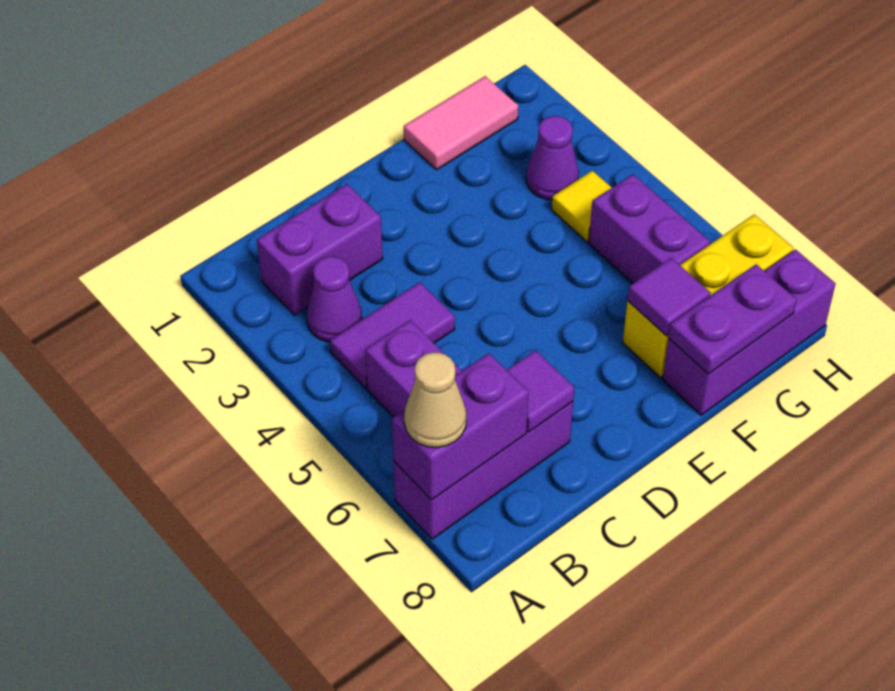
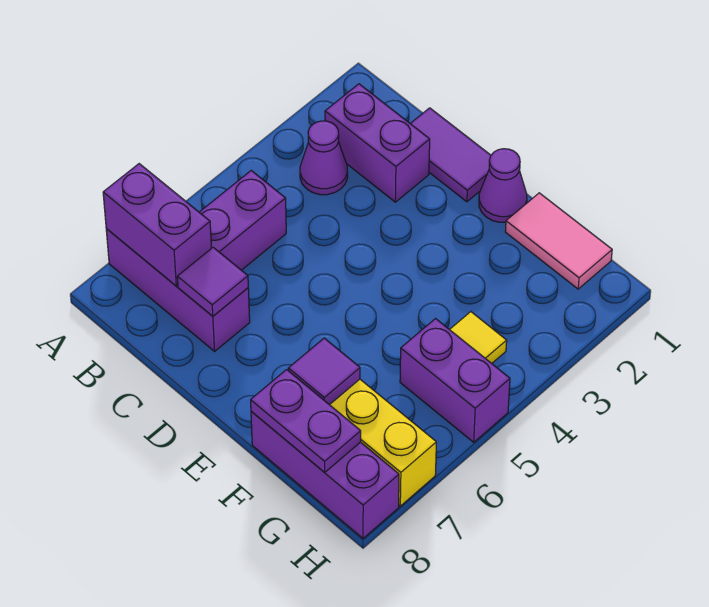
tan 1x1 cone [404,353,467,448] -> none
purple 1x2 tile [330,282,455,388] -> purple 1x2 tile moved to [410,108,491,202]
purple 1x1 cone [526,116,579,200] -> purple 1x1 cone moved to [479,149,527,222]
purple 1x2 brick [589,174,710,283] -> purple 1x2 brick turned to [400,319,510,442]

